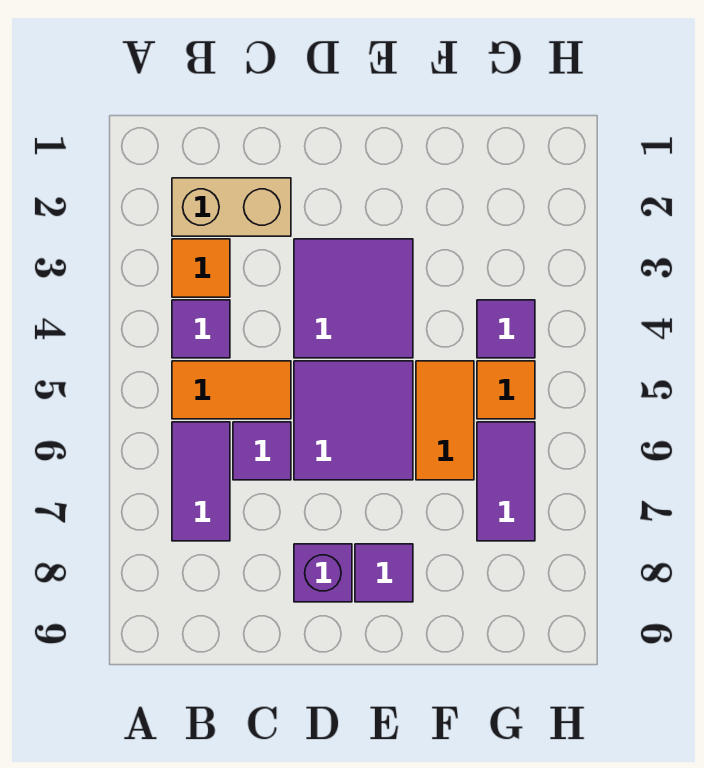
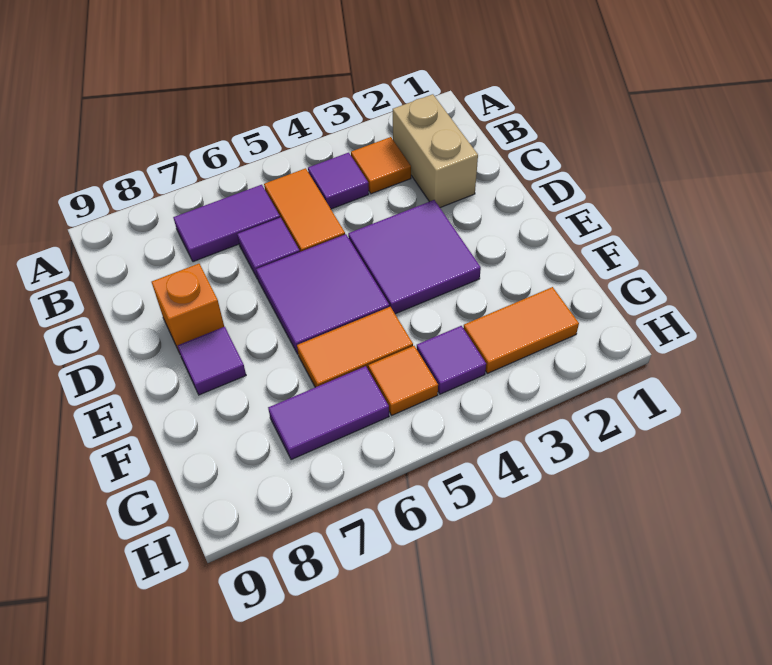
purple 1x1 brick [294,544,352,602] -> orange 1x1 brick [152,264,224,351]
none -> orange 1x2 tile [463,287,579,373]

